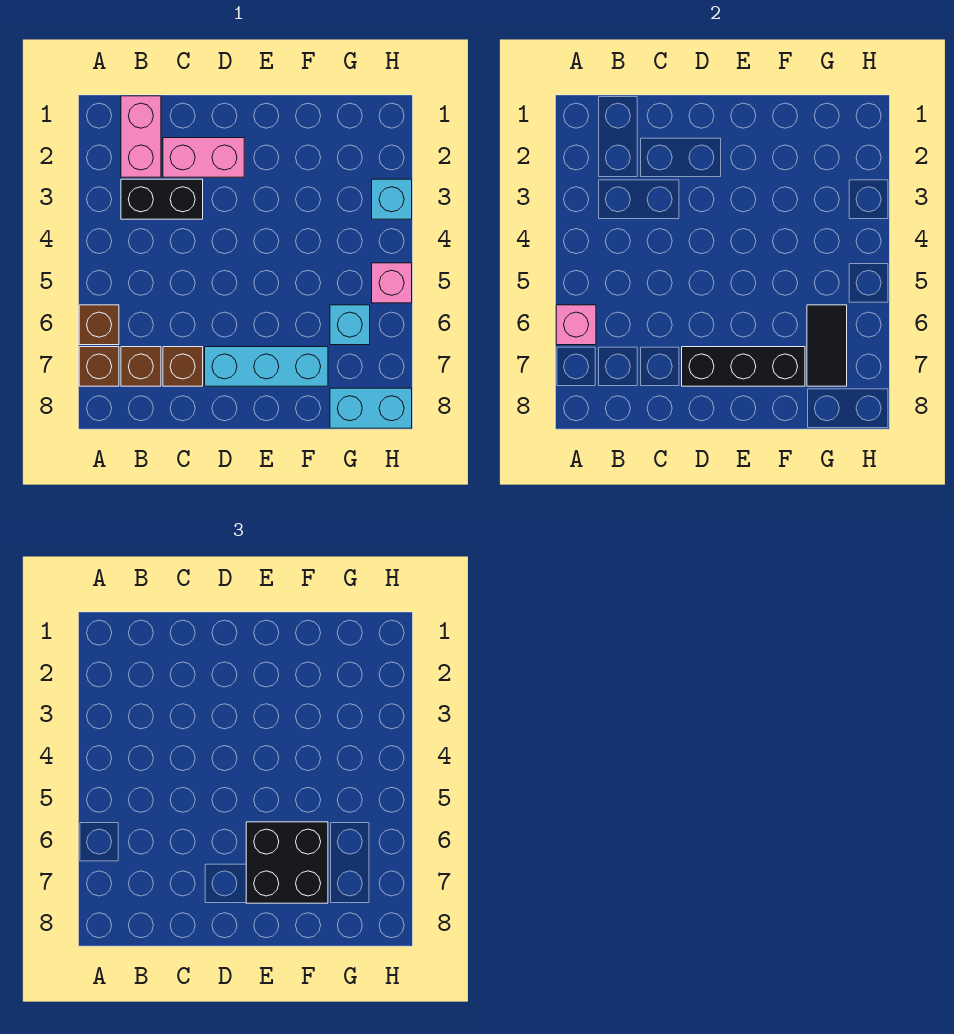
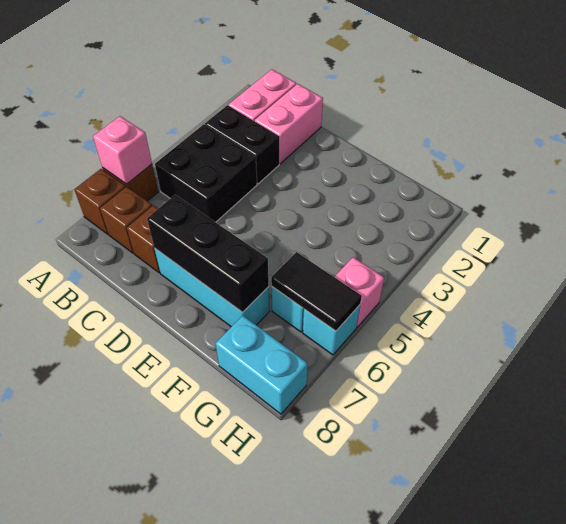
pink 1x2 brick [163,138,244,177] -> pink 1x2 brick turned to [255,84,323,164]
black 2x2 brick [246,822,328,903] -> black 2x2 brick moved to [155,124,257,222]
black 1x2 tile [807,305,847,386] -> black 1x2 tile turned to [271,252,362,331]
cyan 1x1 brick [372,179,412,219] -> cyan 1x1 brick moved to [303,305,360,355]

